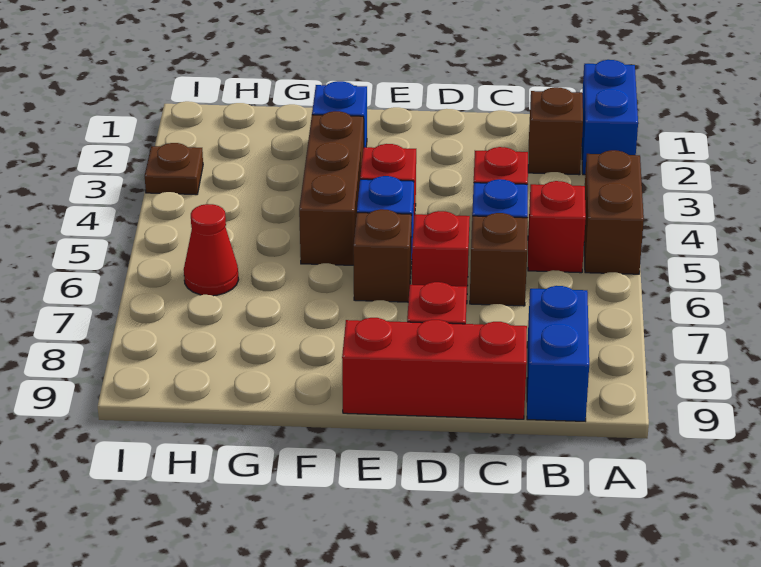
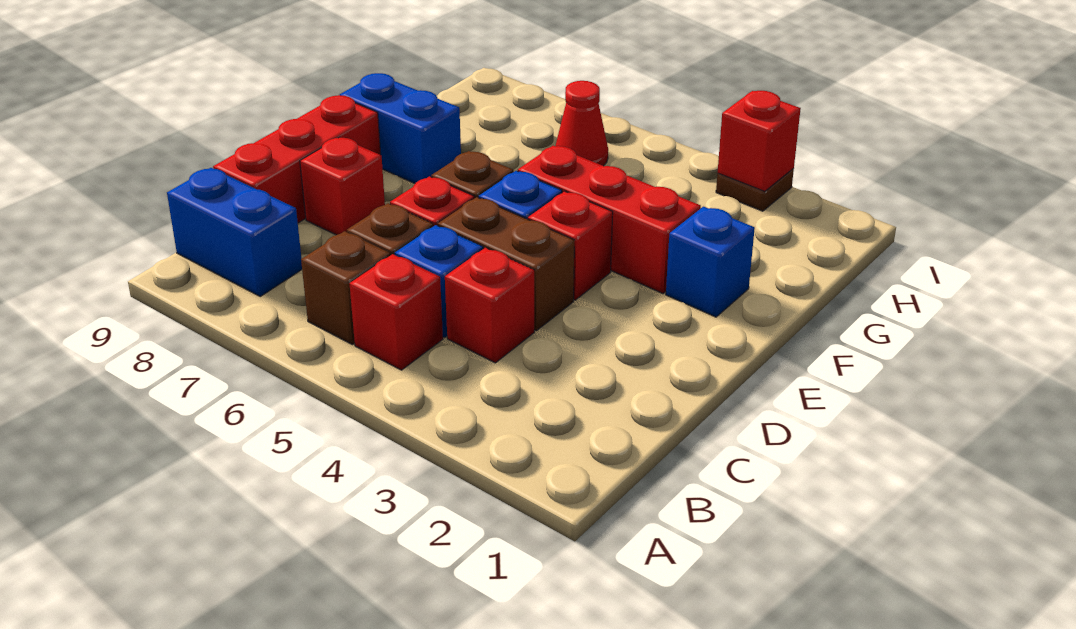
blue 1x2 brick [582,60,638,175] -> blue 1x2 brick moved to [340,73,461,183]
brown 1x2 brick [584,150,644,274] -> brown 1x2 brick moved to [438,197,574,331]
brown 1x1 brick [528,87,583,175] -> brown 1x1 brick moved to [301,231,390,345]
brown 1x3 brick [299,111,364,265] -> red 1x3 brick [518,146,701,294]
none -> red 1x1 brick [718,91,801,191]

